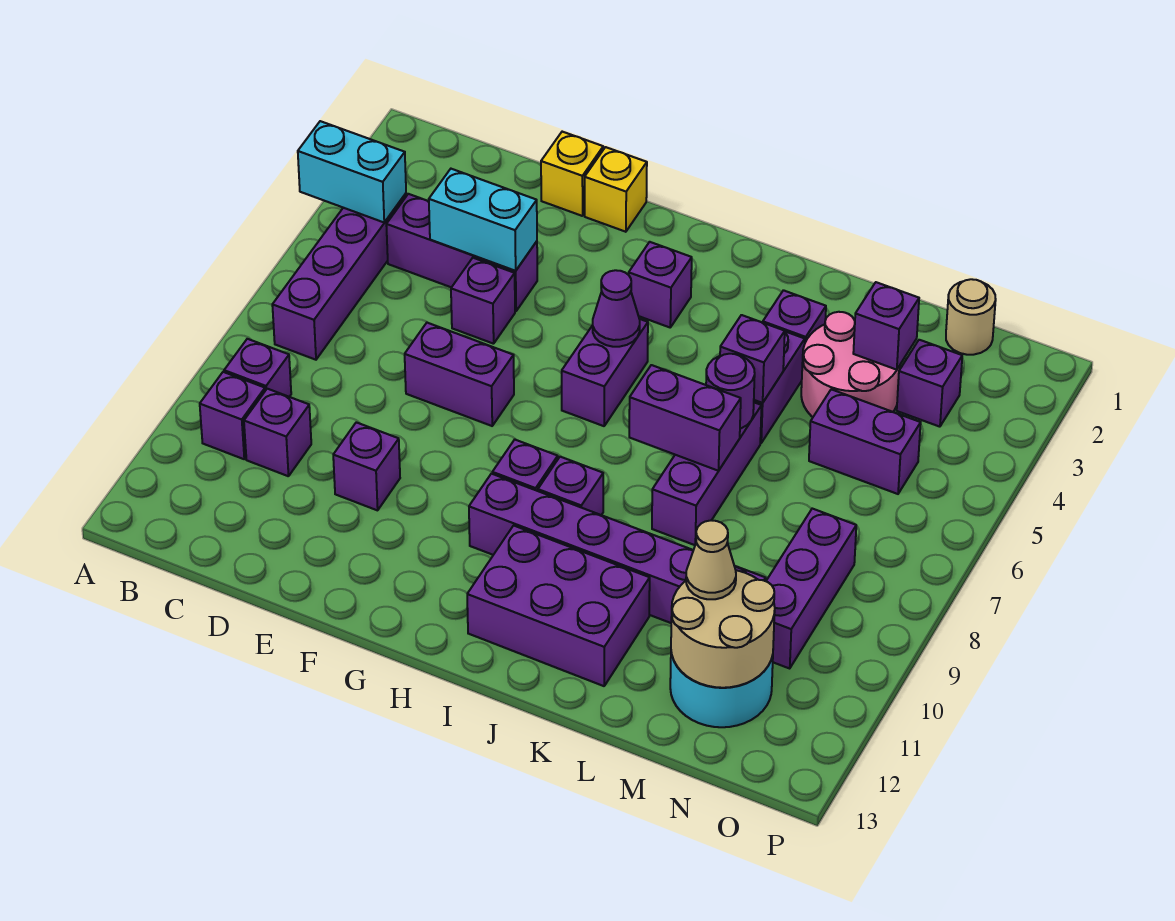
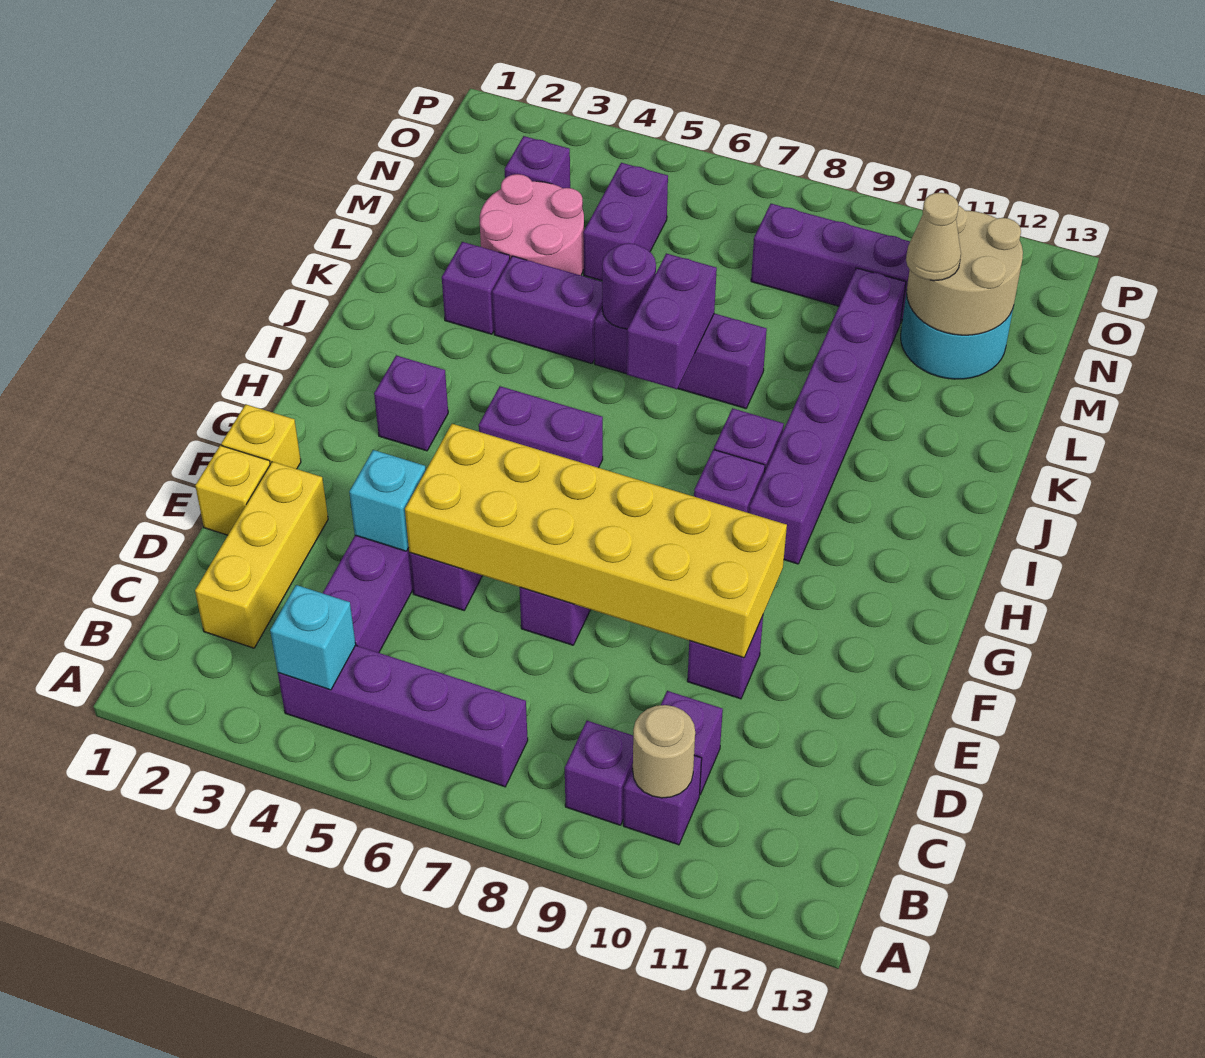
cyan 1x2 brick [298,121,406,222] -> cyan 1x1 brick [270,585,356,690]
none -> yellow 1x3 brick [195,462,328,648]
cyan 1x2 brick [429,169,537,271] -> cyan 1x1 brick [349,450,426,551]
none -> yellow 2x6 brick [405,424,787,658]
purple 1x1 cone [593,270,640,347] -> none
purple 2x3 brick [467,526,650,686] -> none
purple 1x1 brick [720,315,785,403] -> none
purple 1x1 brick [853,282,919,370] -> none
tan 1x1 round brick [946,279,996,355] -> tan 1x1 round brick moved to [633,705,695,798]

